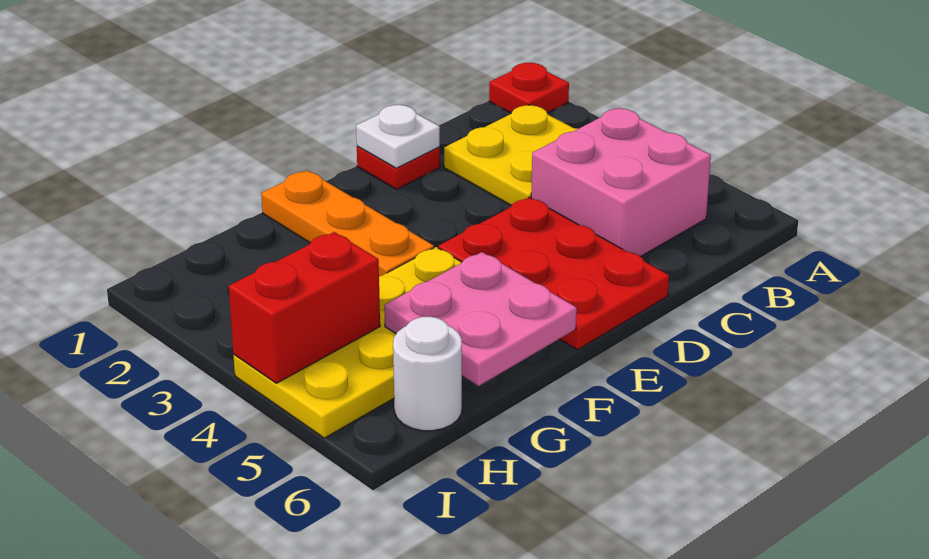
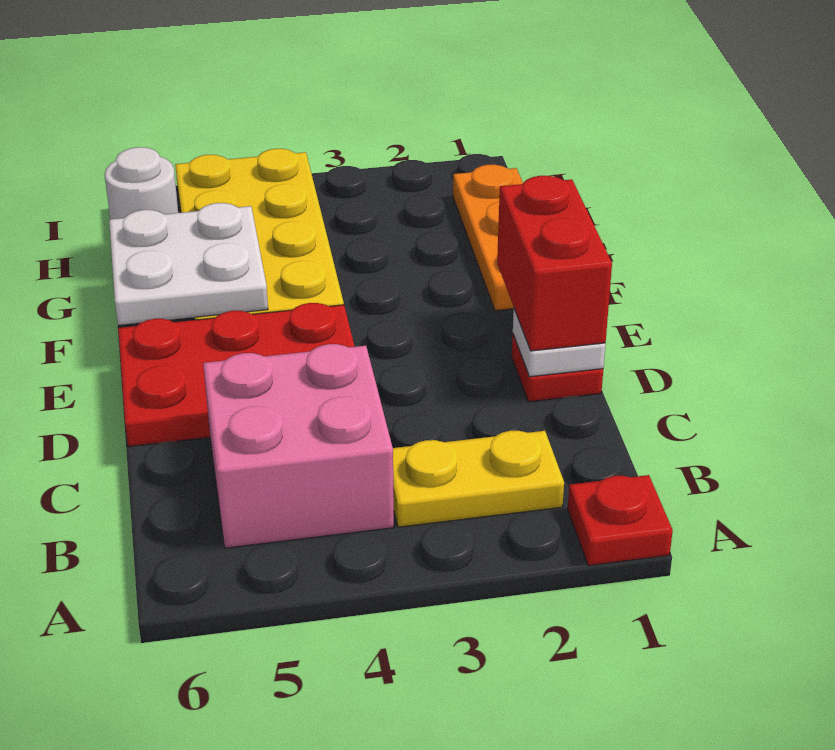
yellow 2x2 plate [444,105,577,206] -> yellow 1x2 plate [393,431,564,527]
orange 1x3 plate [261,170,434,276] -> orange 1x3 plate turned to [453,165,523,311]
pink 2x2 plate [384,252,577,386] -> white 2x2 plate [109,203,268,325]
red 1x2 brick [229,232,380,383] -> red 1x2 brick moved to [497,176,612,351]

